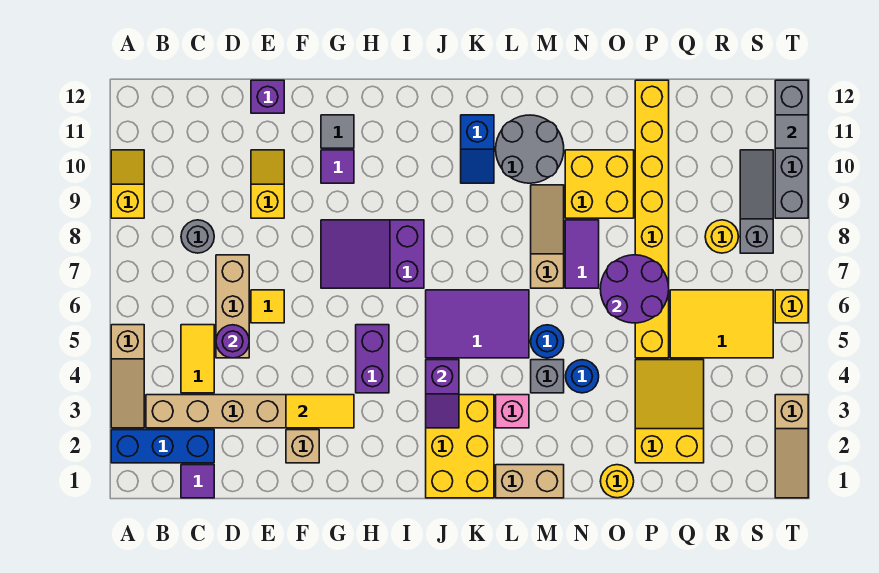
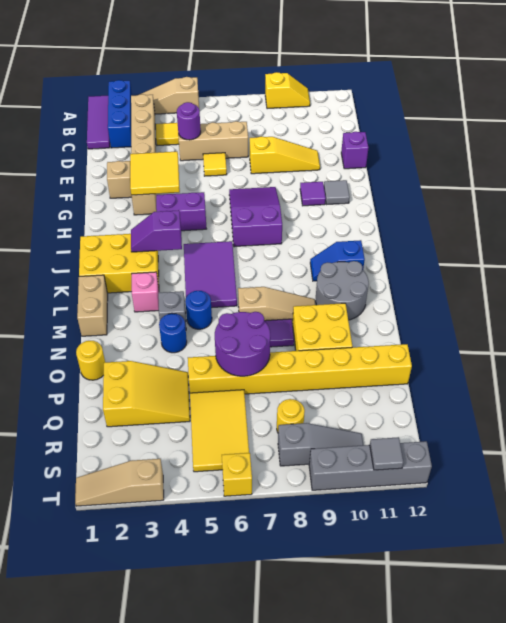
purple 1x1 tile [181,465,214,498] -> purple 1x3 tile [87,96,110,149]
grey 1x1 round brick [181,220,214,253] -> none
yellow 1x2 slope [251,150,284,218] -> yellow 1x3 slope [250,137,320,174]
yellow 1x2 tile [286,395,354,428] -> yellow 2x2 tile [130,152,180,195]

